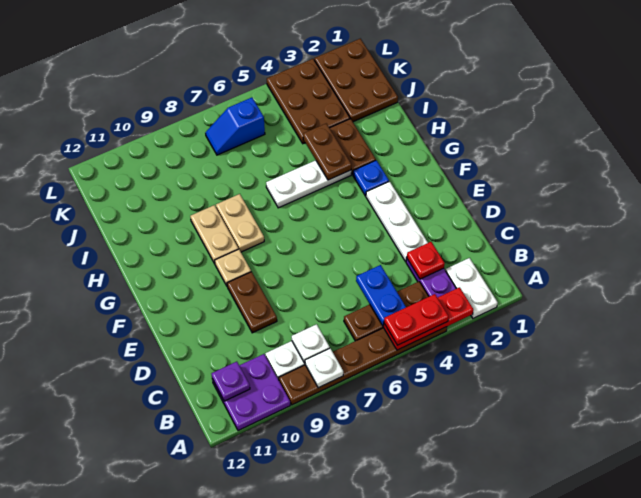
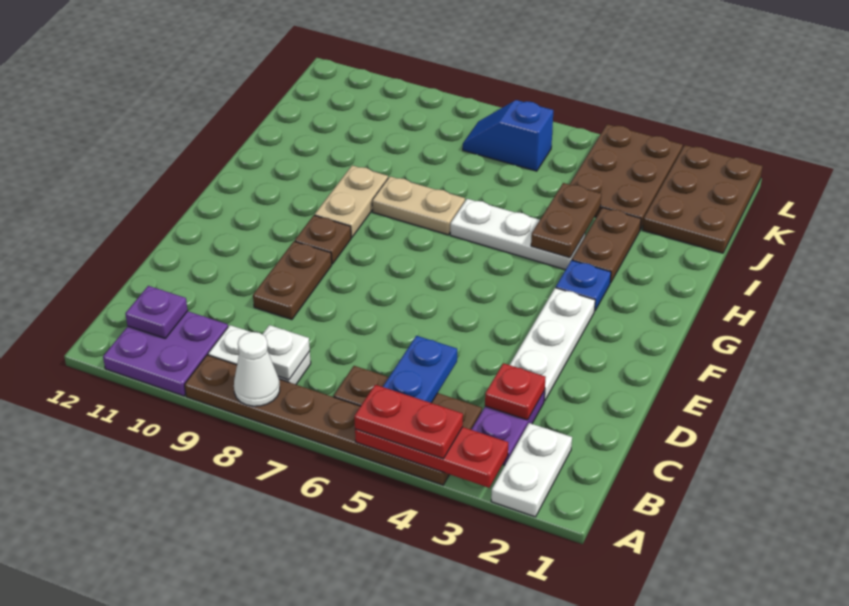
white 1x1 plate [305,348,343,388] -> white 1x1 cone [234,332,280,406]
tan 1x1 plate [215,249,251,286] -> brown 1x1 plate [295,215,351,264]
tan 1x2 plate [216,194,264,252] -> tan 1x2 plate turned to [372,176,465,235]

